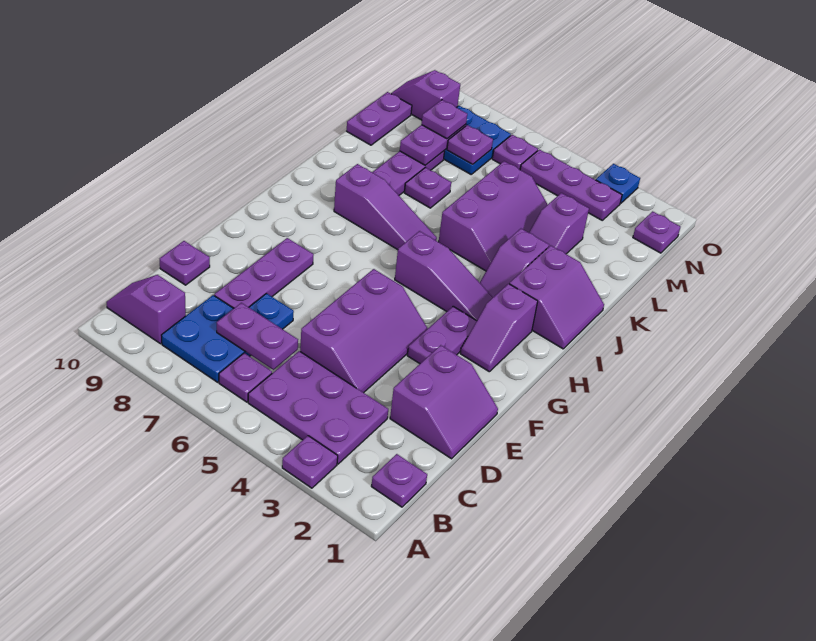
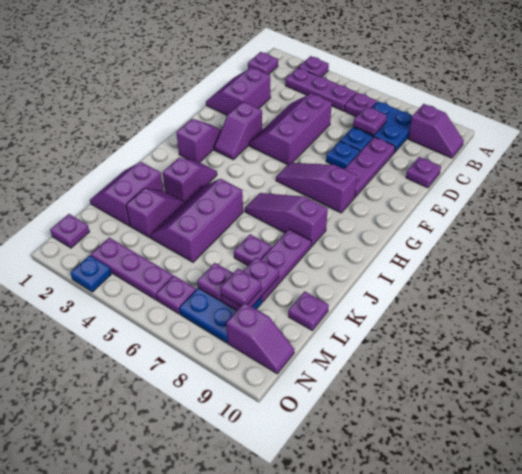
purple 2x3 plate [248,351,388,464] -> purple 1x3 plate [285,68,356,111]
purple 1x2 plate [217,303,298,370] -> purple 1x1 plate [353,106,387,135]
none -> blue 1x1 plate [326,141,360,169]
purple 1x2 plate [407,306,477,364] -> purple 1x2 slope [214,101,262,159]
purple 1x3 slope [395,231,493,320] -> purple 1x3 slope moved to [276,163,357,213]
purple 2x2 slope [509,245,604,349] -> purple 2x2 slope moved to [90,162,163,226]
purple 1x2 plate [347,92,412,145] -> purple 1x1 plate [288,291,329,330]

